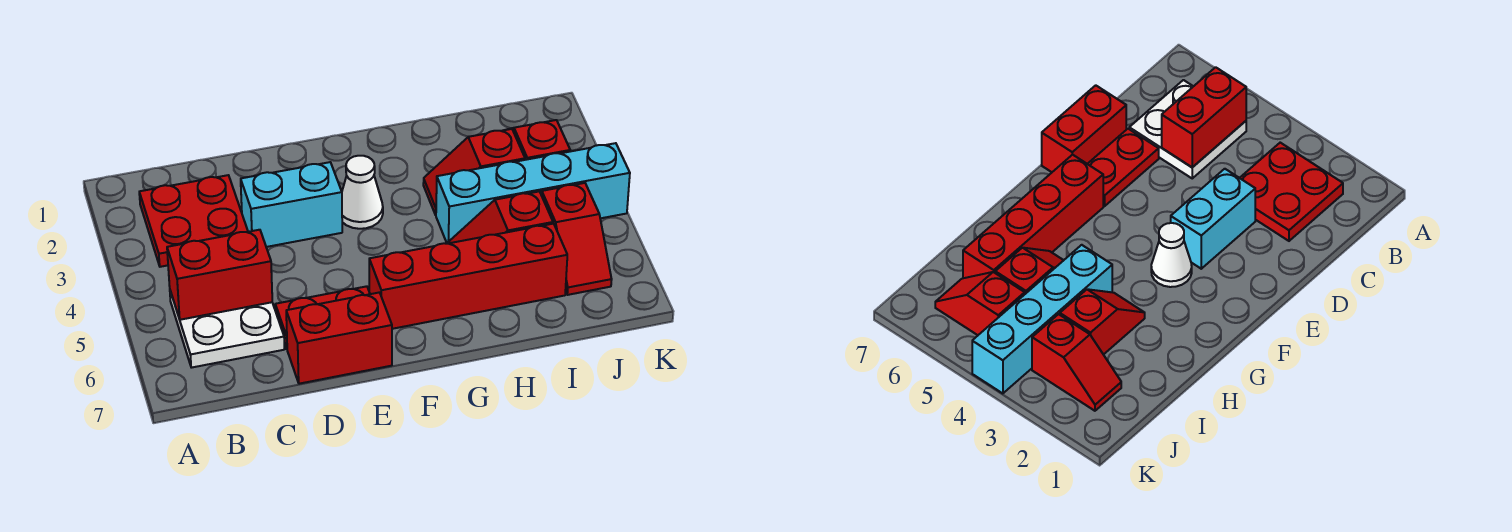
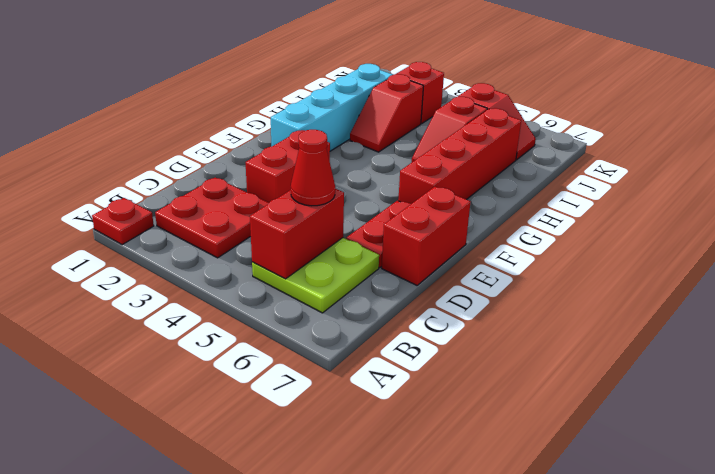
none -> red 1x1 plate [92,198,154,245]
white 2x2 plate [170,291,284,368] -> lime 2x2 plate [252,238,379,313]
none -> red 1x1 cone [291,130,335,206]
cyan 1x2 brick [241,162,342,247] -> red 1x2 brick [246,130,330,203]
white 1x1 cone [342,156,383,229] -> none
cyan 1x4 brick [436,143,630,244] -> cyan 1x4 brick moved to [271,64,393,151]

